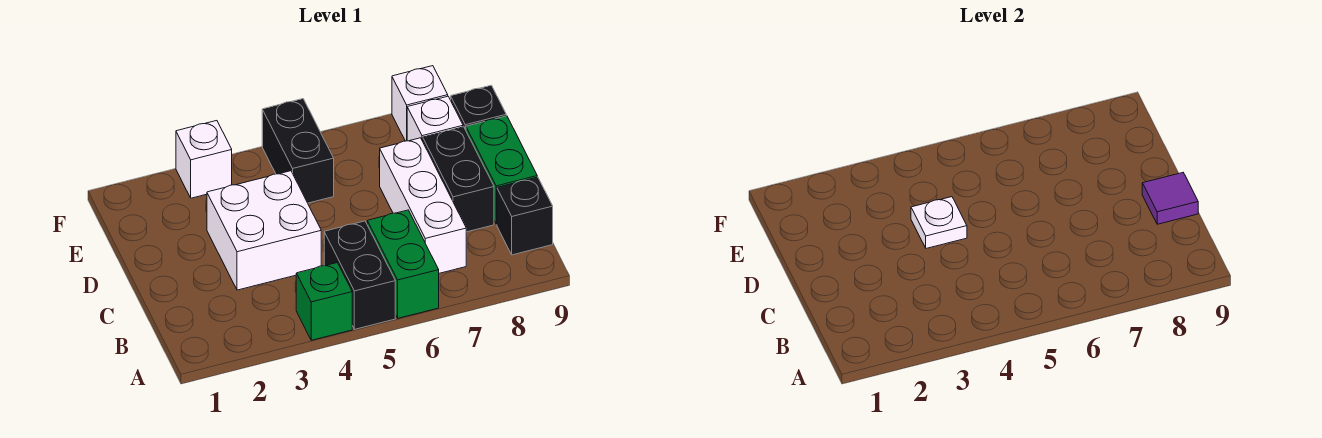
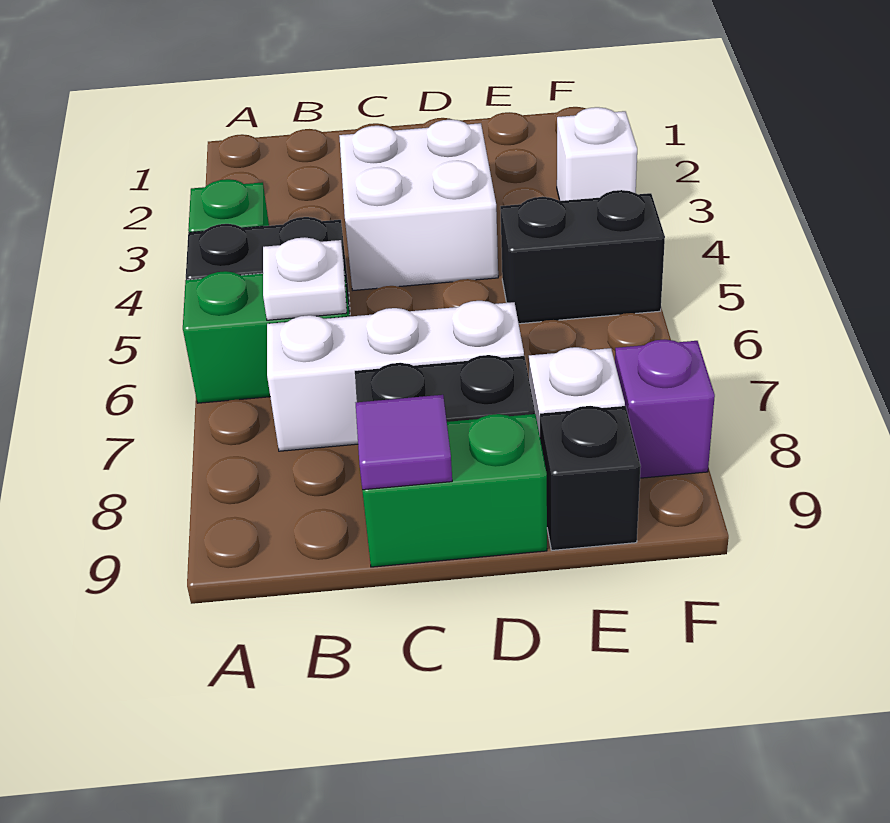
black 1x1 brick [497,177,553,255] -> none
white 1x1 plate [911,197,967,248] -> white 1x1 plate moved to [263,237,347,320]
white 1x1 brick [392,66,448,141] -> purple 1x1 brick [615,339,715,478]

